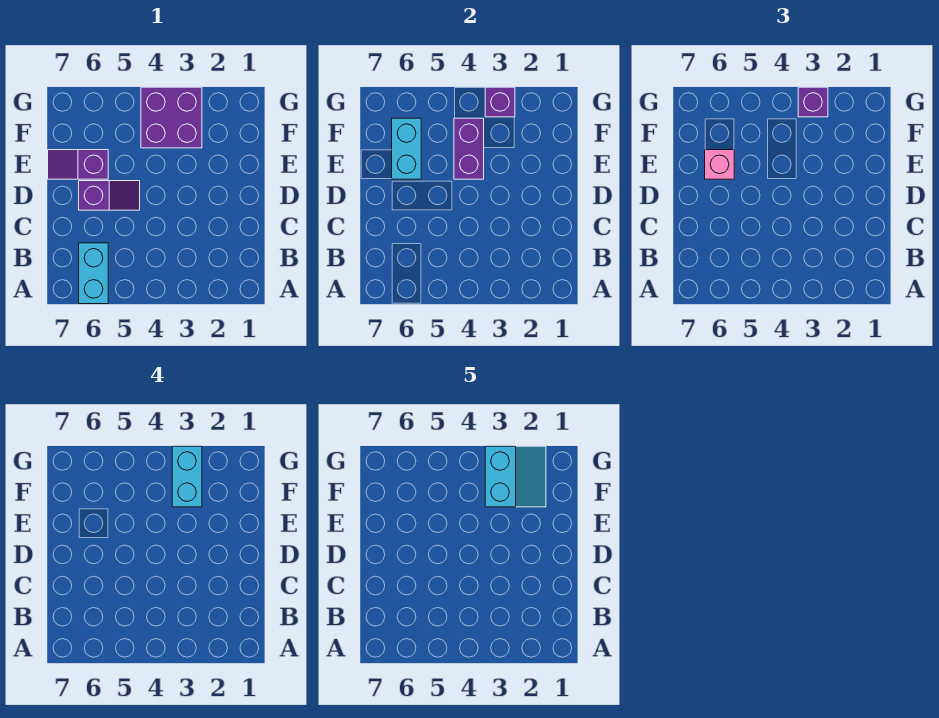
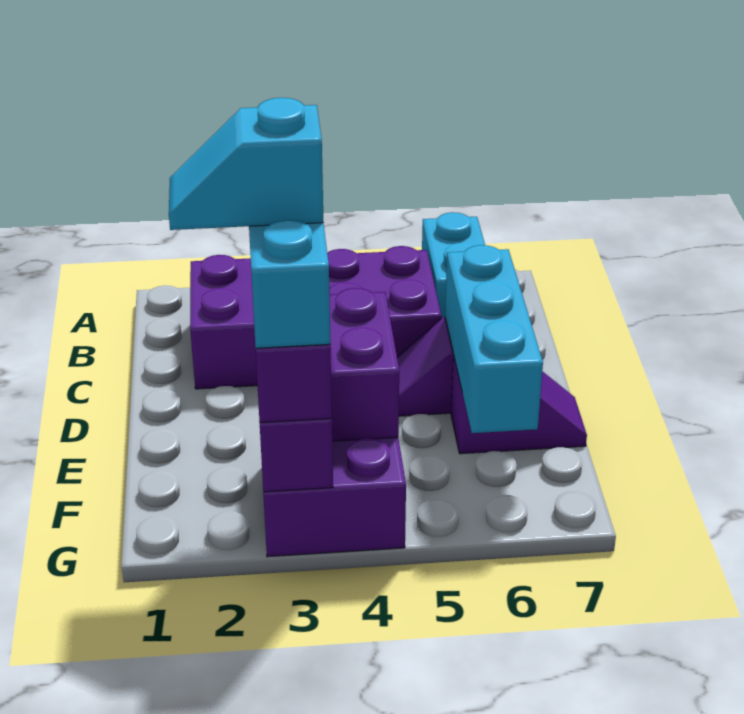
none -> purple 2x4 brick [190,246,442,389]
cyan 1x2 brick [392,118,421,179] -> cyan 1x3 brick [445,245,543,433]
pink 1x1 brick [705,150,734,179] -> none
cyan 2x2 slope [485,446,546,507] -> cyan 1x2 slope [169,98,324,230]

